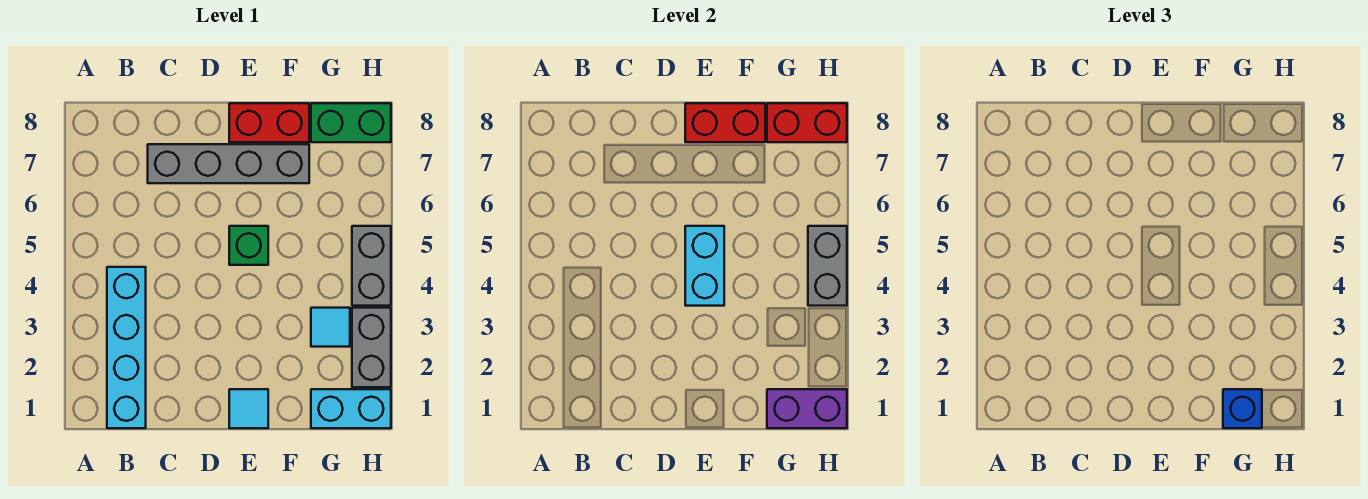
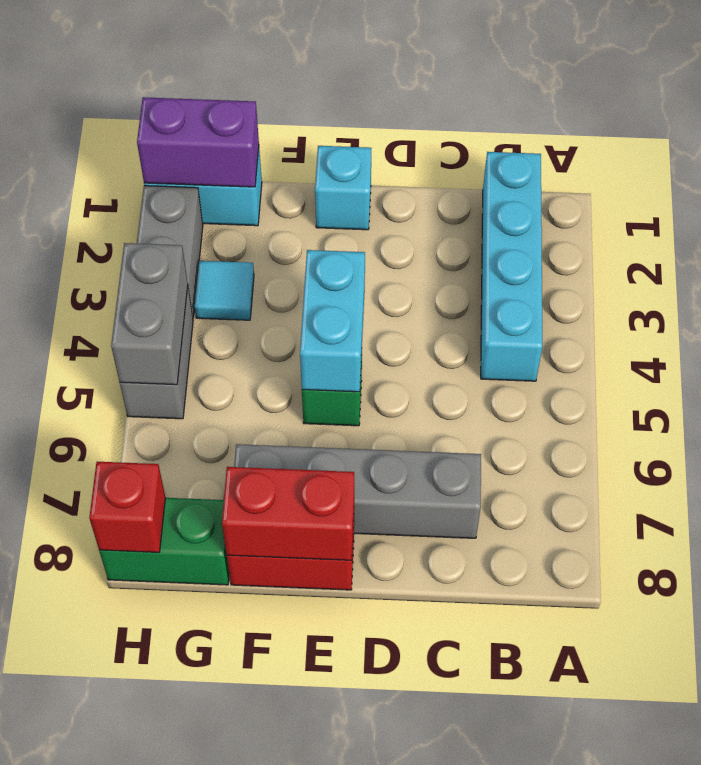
cyan 1x1 tile [229,389,268,428] -> cyan 1x1 brick [315,146,371,230]
blue 1x1 brick [1223,389,1262,428] -> none
red 1x2 brick [767,103,847,142] -> red 1x1 brick [89,462,165,553]

